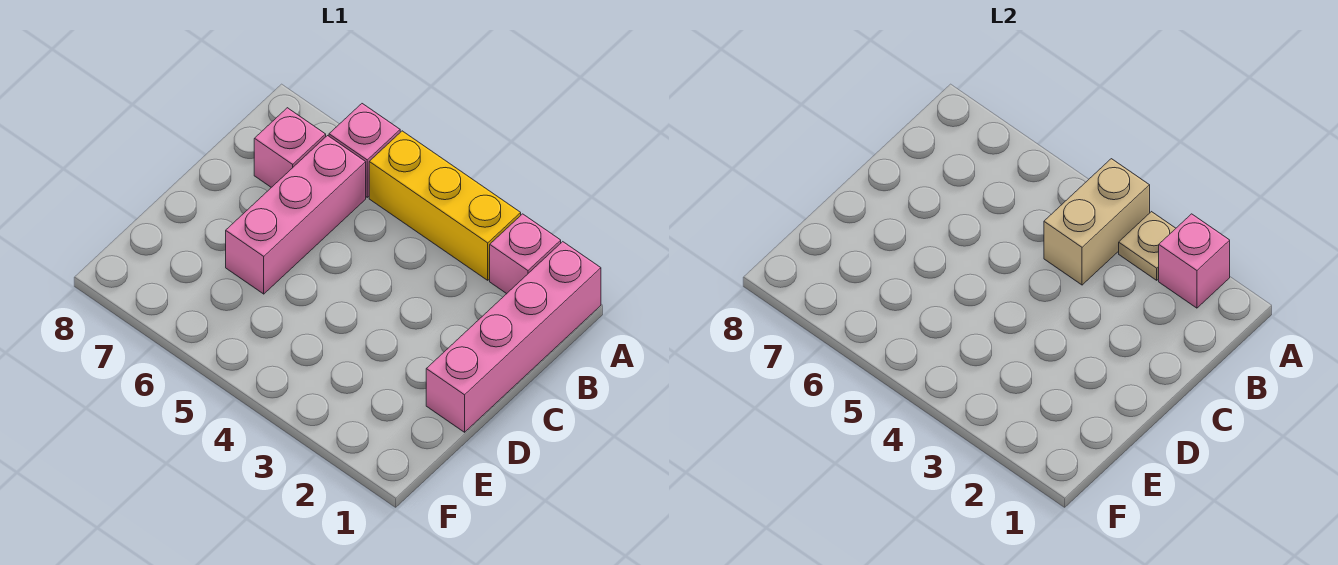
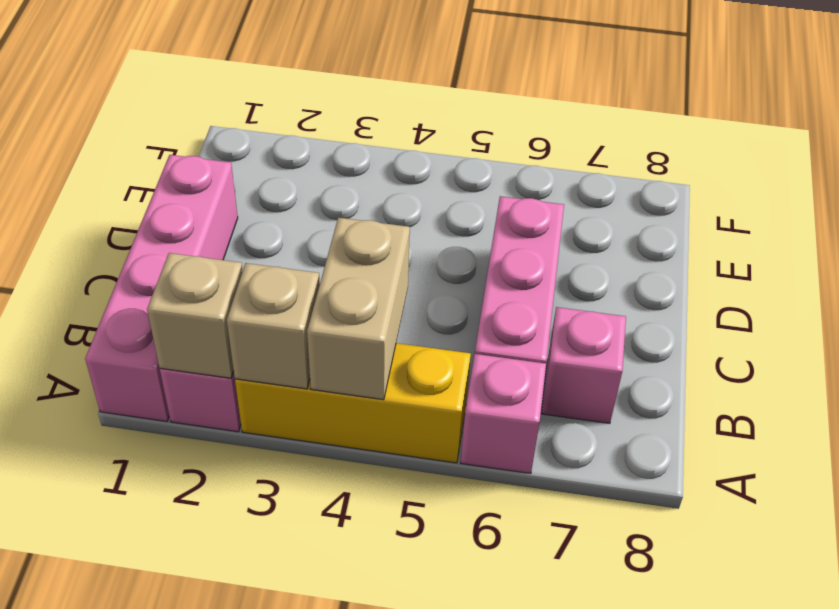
pink 1x1 brick [1159,214,1230,308] -> tan 1x1 brick [147,253,243,378]
tan 1x1 plate [1119,212,1176,280] -> tan 1x1 brick [227,263,320,389]

